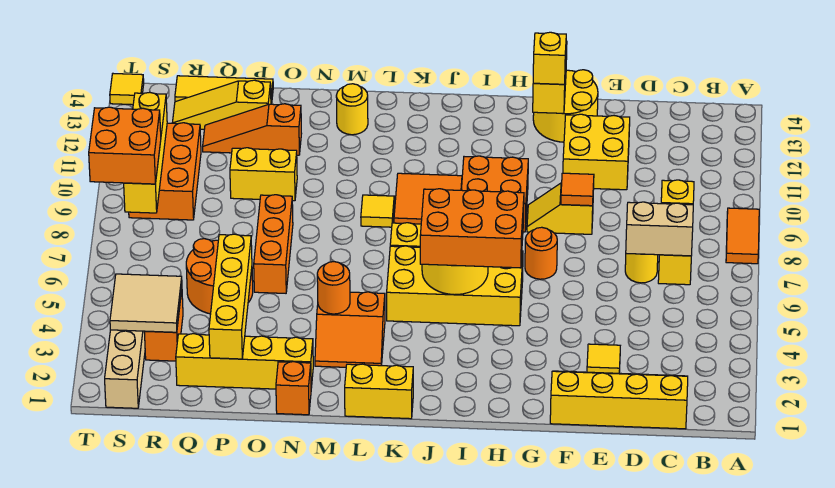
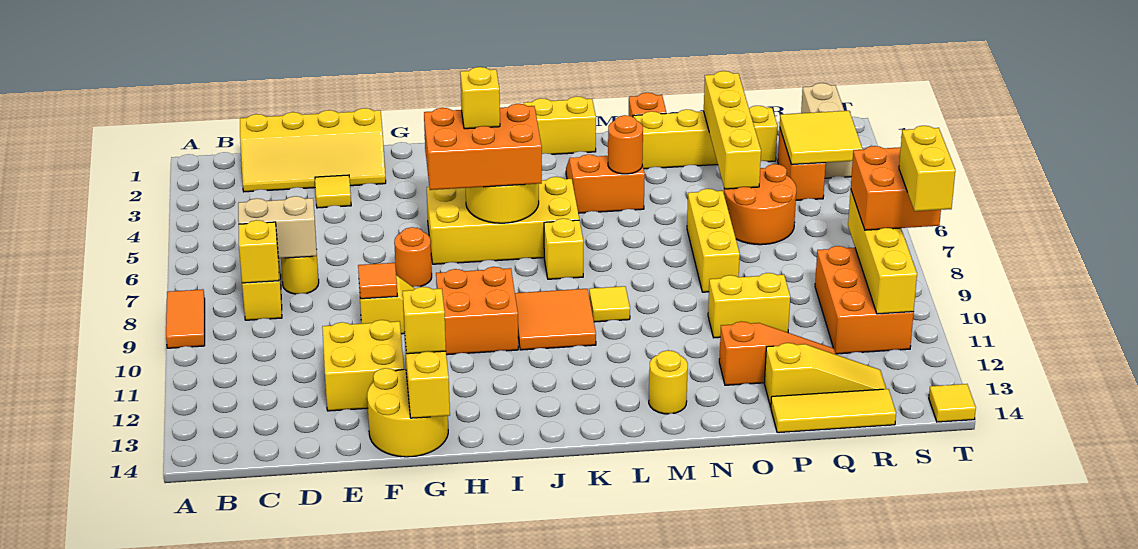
none -> yellow 1x1 brick [460,67,500,129]
orange 1x3 brick [254,195,293,293] -> yellow 1x3 brick [687,189,740,292]
tan 2x2 tile [110,274,182,332] -> yellow 2x2 tile [780,111,862,165]
none -> yellow 1x2 brick [899,126,955,211]

